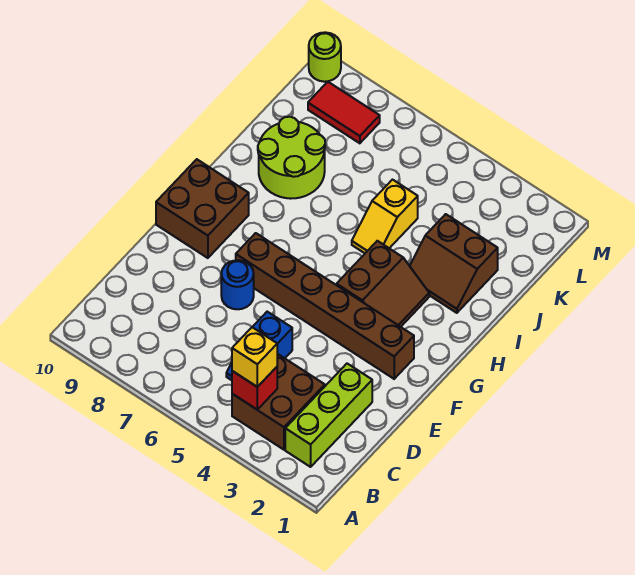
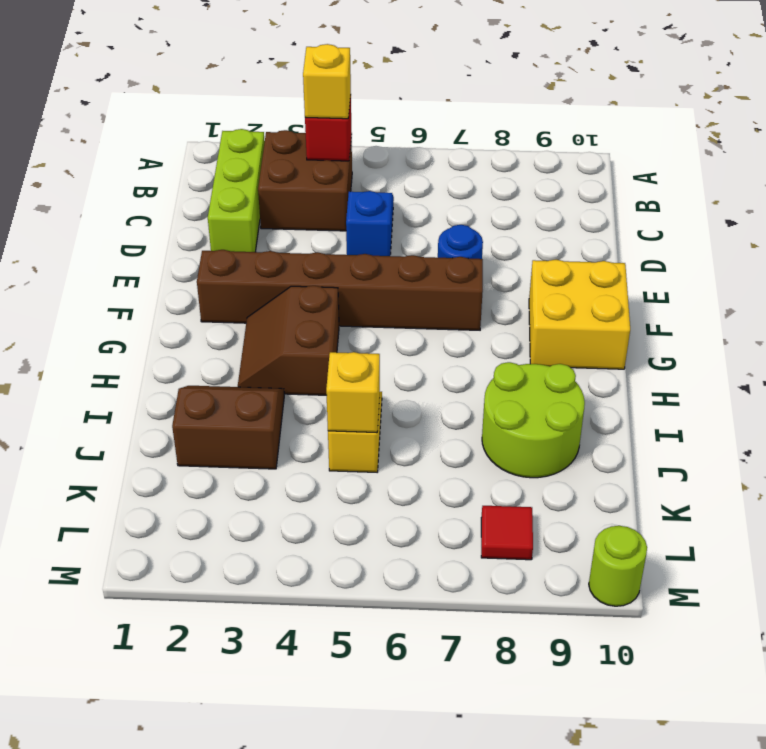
brown 2x2 brick [156,159,249,258] -> yellow 2x2 brick [529,260,630,369]
none -> yellow 1x1 brick [326,352,380,433]
red 1x2 tile [308,82,380,143] -> red 1x1 tile [481,506,533,560]

